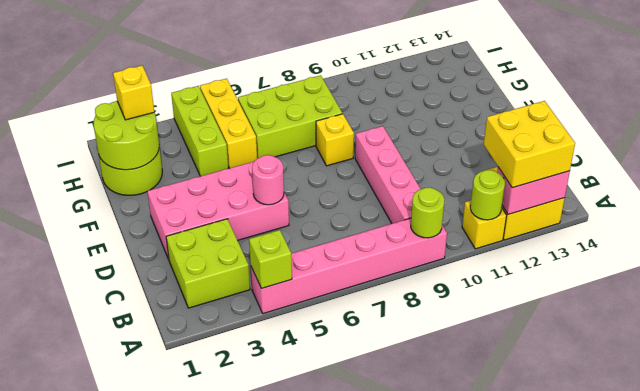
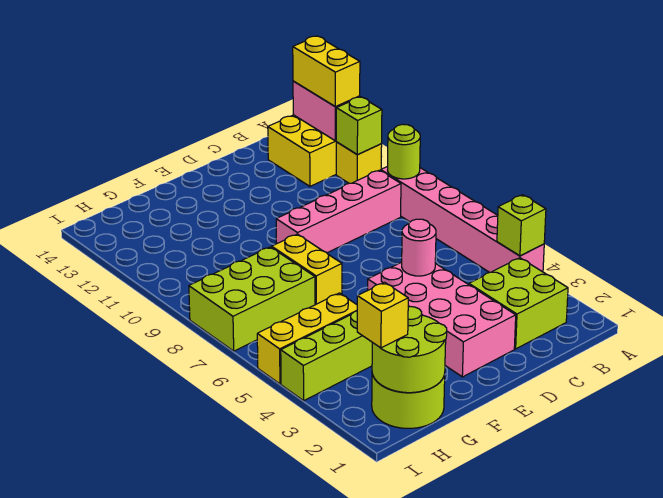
lime 1x1 round brick [470,170,505,220] -> lime 1x1 brick [336,97,382,155]
yellow 2x2 brick [484,101,575,188] -> yellow 1x2 brick [293,36,360,107]
yellow 1x1 brick [316,114,354,166] -> yellow 1x2 brick [272,234,342,305]
lime 2x3 brick [238,75,342,159] -> lime 2x3 brick turned to [189,247,315,351]

